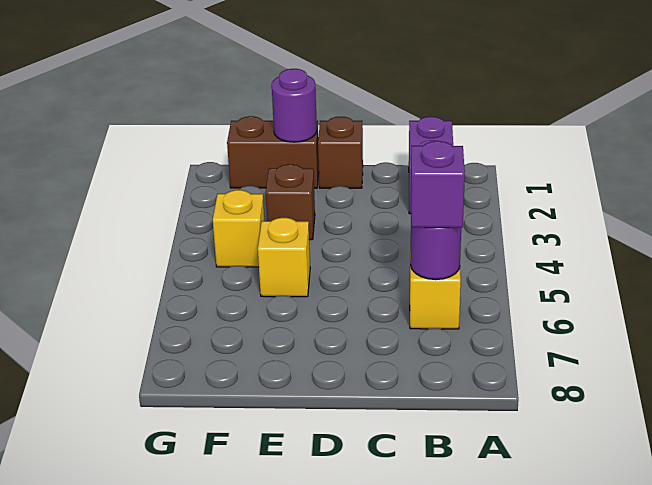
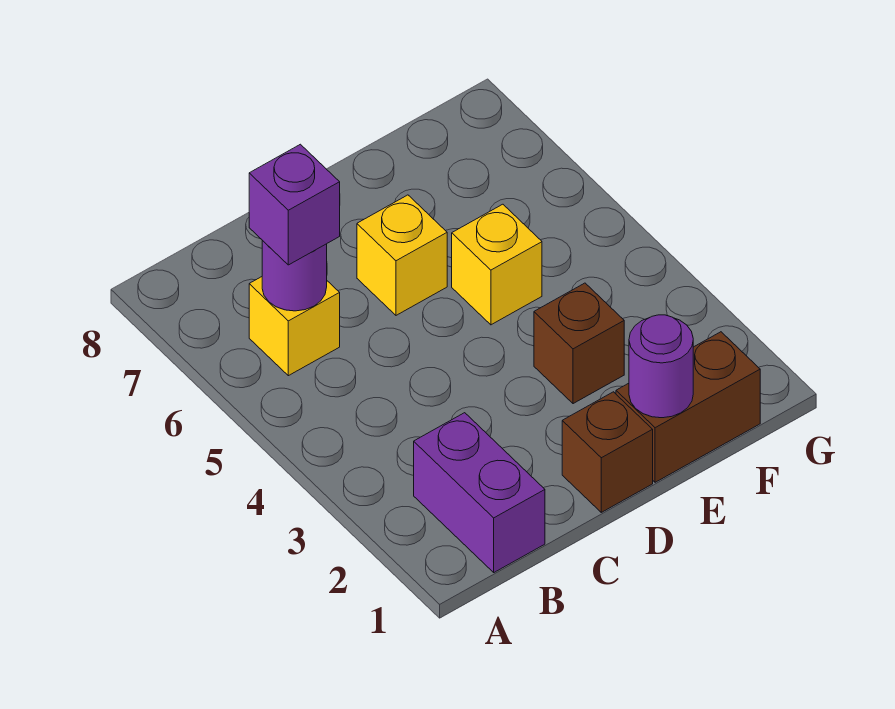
yellow 1x1 brick [213,190,265,267] -> yellow 1x1 brick moved to [357,195,447,315]

